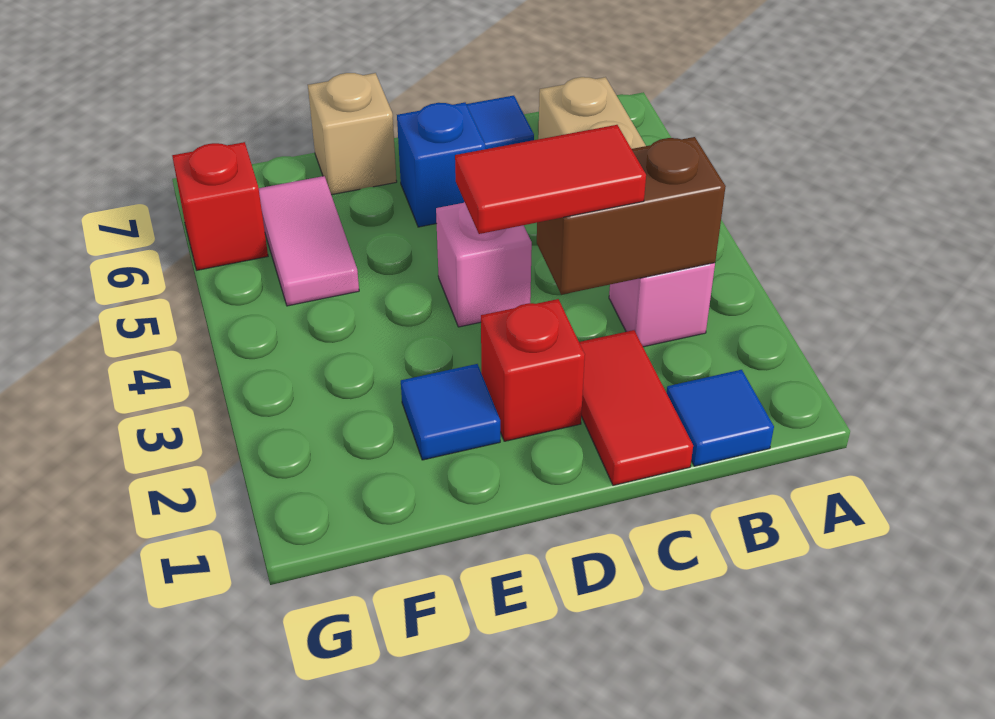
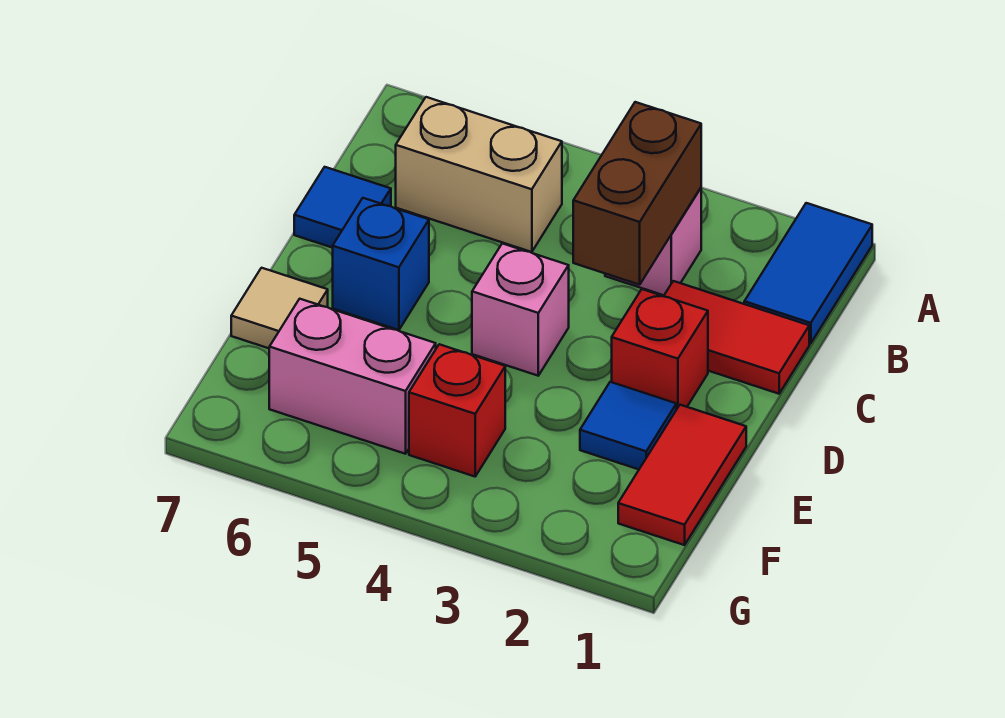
blue 1x1 tile [667,370,774,466] -> blue 1x2 tile [744,203,872,343]
red 1x2 tile [455,125,646,234] -> red 1x2 tile moved to [618,405,746,545]
tan 1x1 brick [308,73,397,195] -> tan 1x1 tile [231,268,328,348]
pink 1x2 tile [259,176,359,306] -> pink 1x2 brick [269,299,436,454]
red 1x1 brick [172,142,268,270] -> red 1x1 brick moved to [409,344,505,476]

